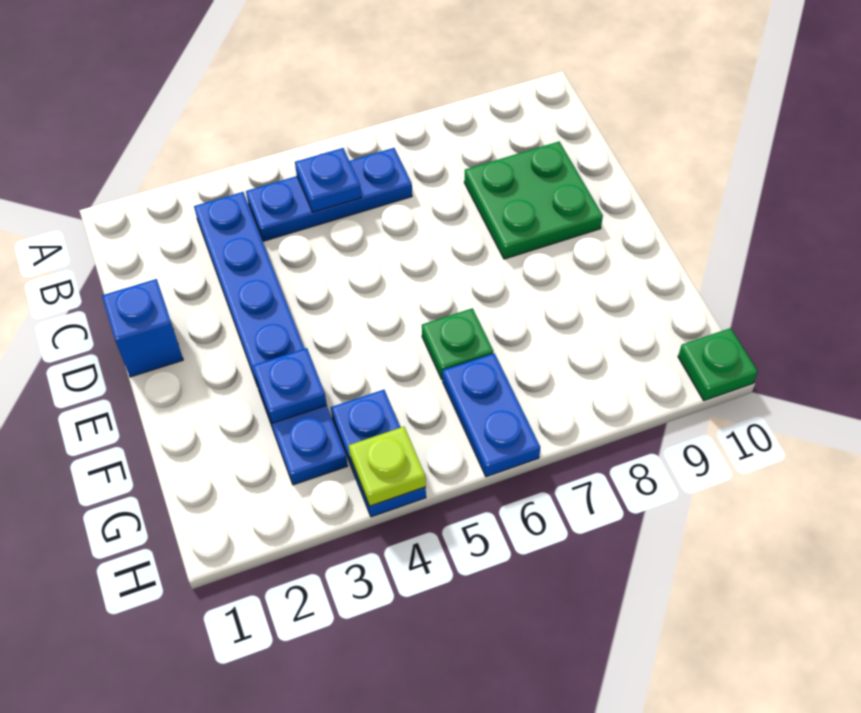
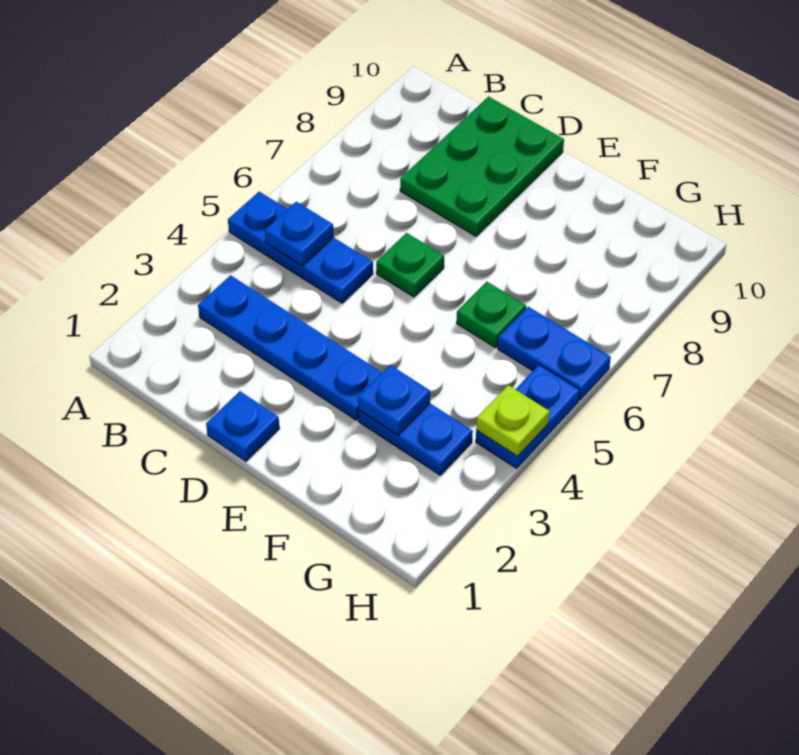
blue 1x3 plate [246,148,412,241] -> blue 1x3 plate turned to [228,192,373,303]
green 2x2 plate [464,142,603,259] -> green 2x3 plate [400,97,564,236]
blue 1x1 brick [102,279,183,377] -> blue 1x1 plate [206,391,280,461]
blue 1x2 plate [331,390,426,517] -> blue 1x2 plate turned to [476,365,580,468]
green 1x1 plate [678,328,758,401] -> green 1x1 plate moved to [376,233,444,297]

